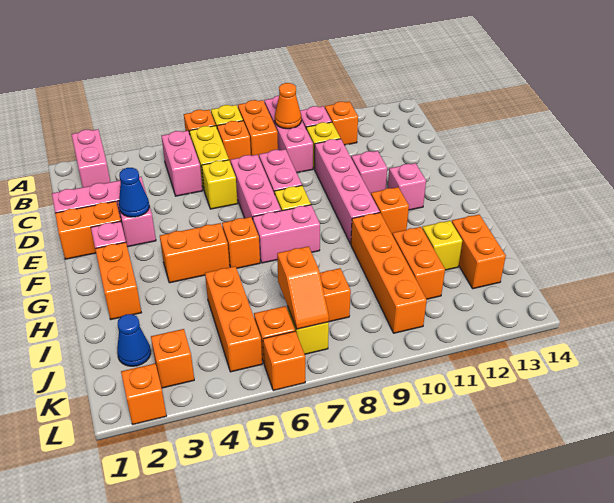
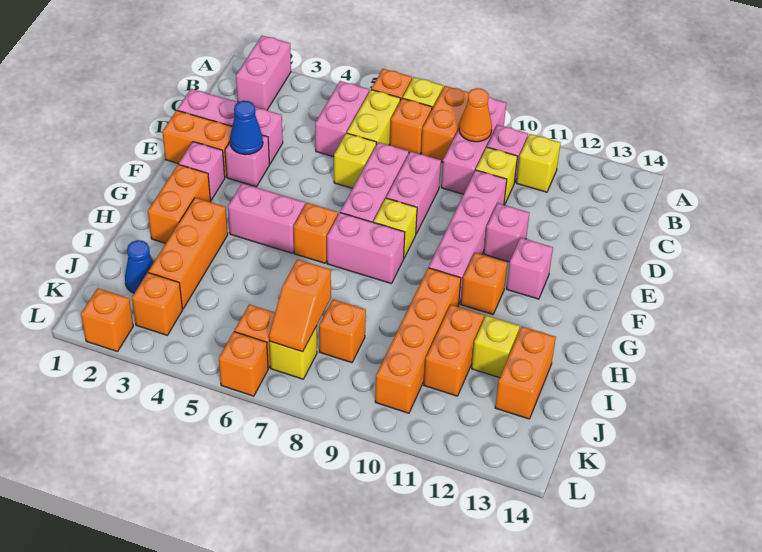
orange 1x1 brick [325,102,358,145] -> yellow 1x1 brick [516,134,560,192]
orange 1x2 brick [160,223,230,283] -> pink 1x2 brick [228,184,305,253]
orange 1x3 brick [205,266,262,372] -> orange 1x3 brick moved to [148,198,228,309]

